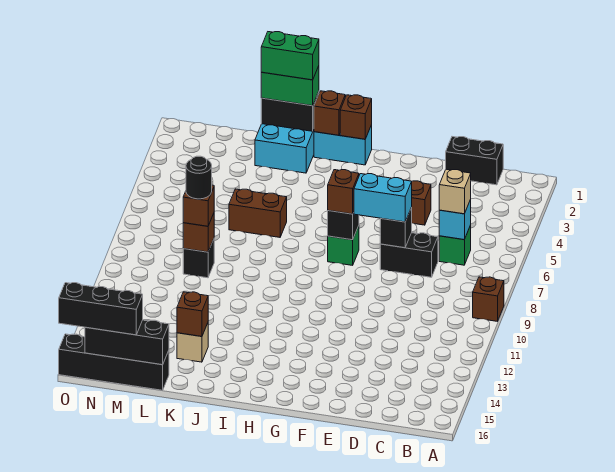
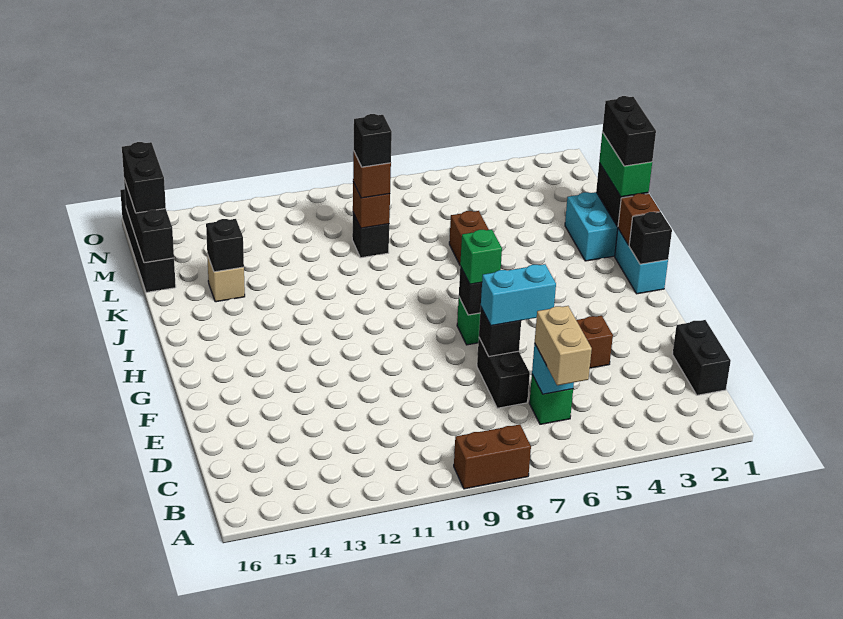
brown 1x1 brick [473,277,504,321] -> brown 1x2 brick [454,425,531,489]
tan 1x1 brick [439,169,471,214] -> tan 1x2 brick [535,306,592,385]
cyan 1x2 brick [354,174,412,222] -> cyan 1x2 brick turned to [481,264,556,326]
brown 1x1 brick [328,170,359,214] -> green 1x1 brick [460,230,502,284]
brown 1x1 brick [340,95,372,139] -> black 1x1 brick [629,212,672,264]
green 1x2 brick [261,32,319,80] -> black 1x2 brick [602,96,656,166]
brown 1x1 brick [177,292,208,336] -> black 1x1 brick [206,219,244,272]
black 1x1 round brick [186,156,212,199] -> black 1x1 brick [354,114,392,167]
black 1x3 brick [59,283,143,335] -> black 1x2 brick [122,142,166,213]

